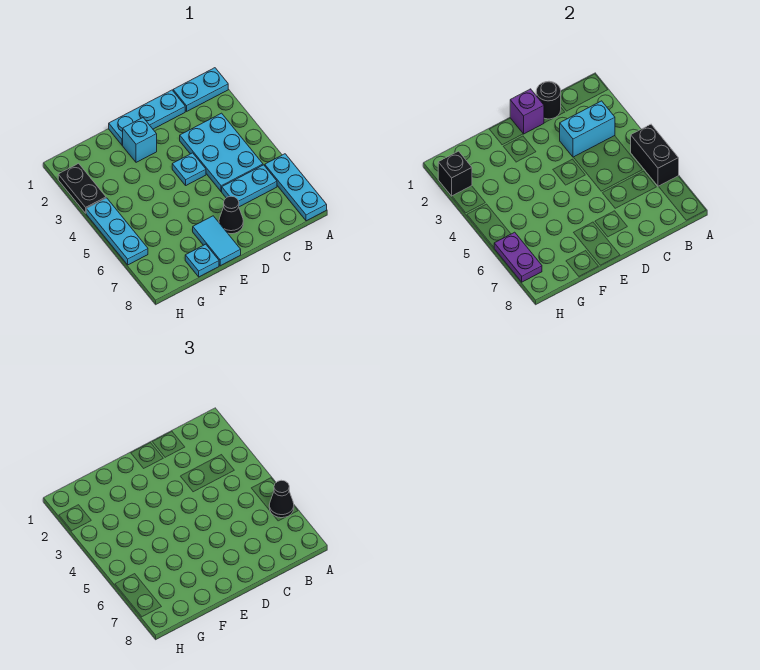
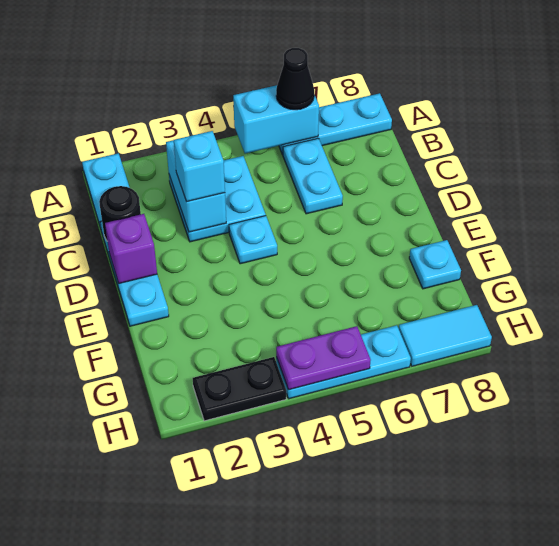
black 1x2 brick [631,124,679,186] -> cyan 1x2 brick [233,85,319,153]
cyan 2x3 plate [180,113,263,192] -> cyan 2x2 plate [169,156,266,242]
black 1x1 cone [219,196,243,234] -> none
cyan 1x1 brick [123,118,157,162] -> cyan 1x1 brick moved to [174,131,225,202]
cyan 1x2 tile [193,216,241,266] -> cyan 1x2 tile moved to [399,305,492,366]
black 1x1 brick [438,151,472,196] -> none
purple 1x2 plate [494,232,542,282] -> purple 1x2 plate moved to [276,326,371,390]

